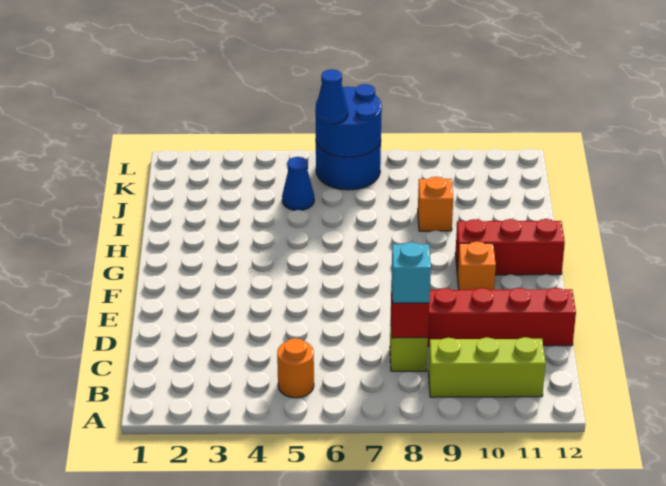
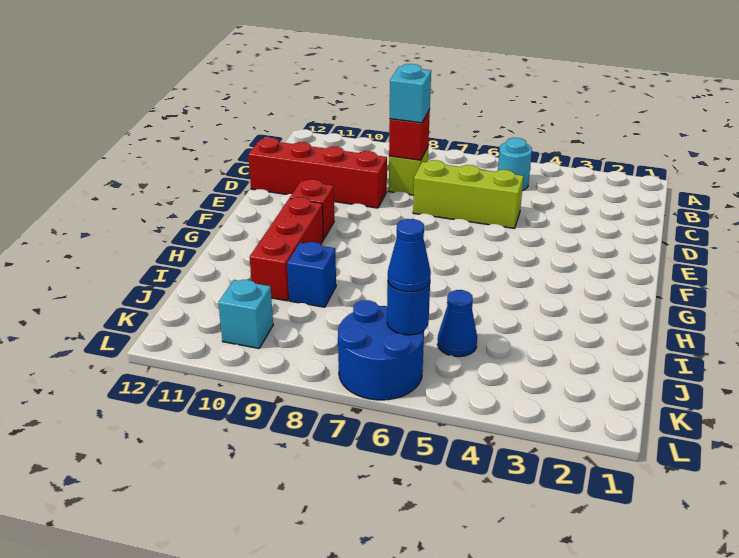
orange 1x1 round brick [277,338,314,398] -> cyan 1x1 round brick [498,138,532,190]
lime 1x3 brick [428,337,546,397] -> lime 1x3 brick moved to [413,160,524,228]
orange 1x1 brick [457,242,496,290] -> red 1x1 brick [290,179,334,239]
red 1x3 brick [455,219,565,275] -> red 1x3 brick turned to [250,197,324,301]
orange 1x1 brick [418,177,453,231] -> blue 1x1 brick [287,242,336,307]
blue 2x2 round brick [316,84,382,157] -> blue 1x1 round brick [387,283,430,335]
none -> cyan 1x1 brick [218,280,273,348]

